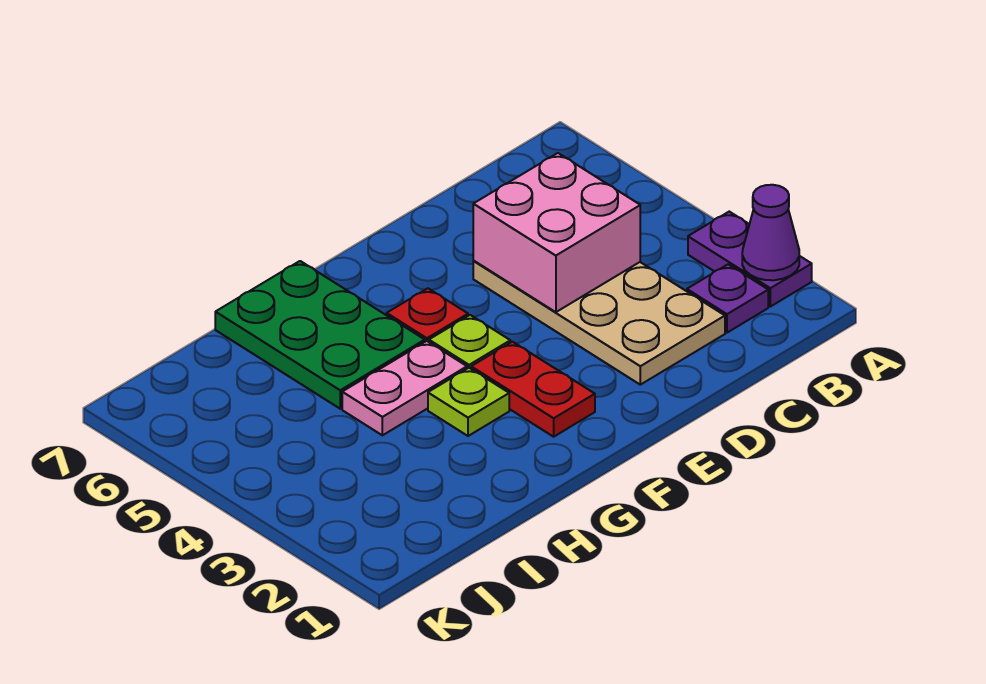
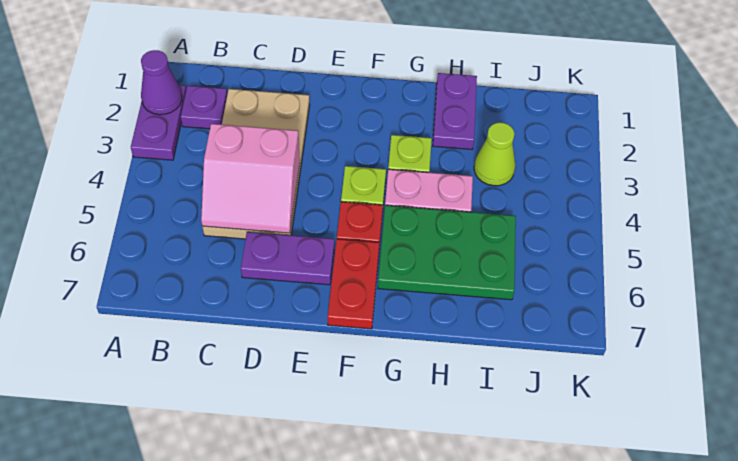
pink 2x2 brick [473,153,640,312] -> pink 2x2 slope [201,124,300,233]
none -> purple 1x2 plate [241,232,334,285]
red 1x2 plate [471,342,595,437] -> red 1x2 plate moved to [328,239,379,329]
green 2x3 plate [215,261,425,409] -> green 2x3 plate turned to [378,205,516,300]
none -> purple 1x2 plate [433,73,477,149]
none -> lime 1x1 cone [474,122,515,186]

